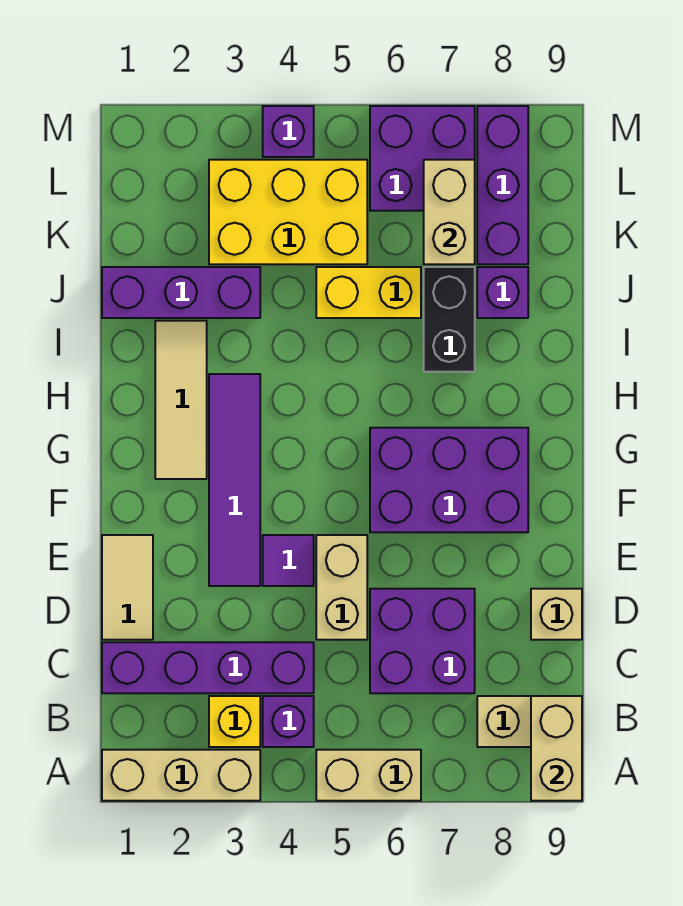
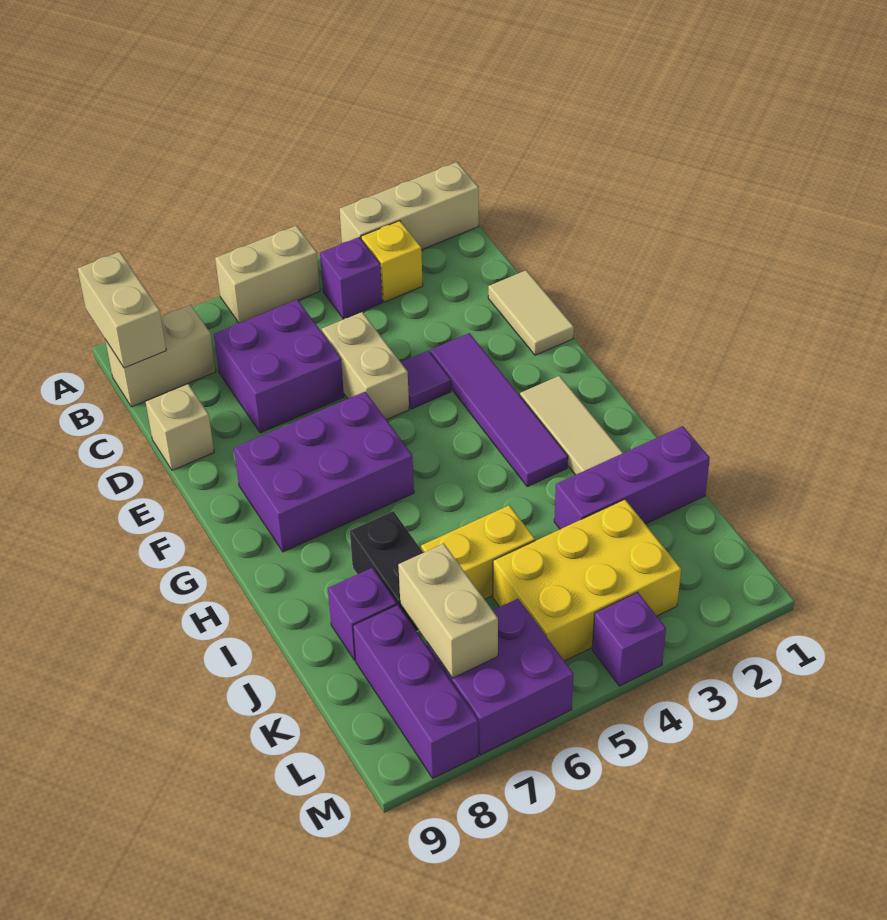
purple 1x4 brick [102,642,314,693] -> none

